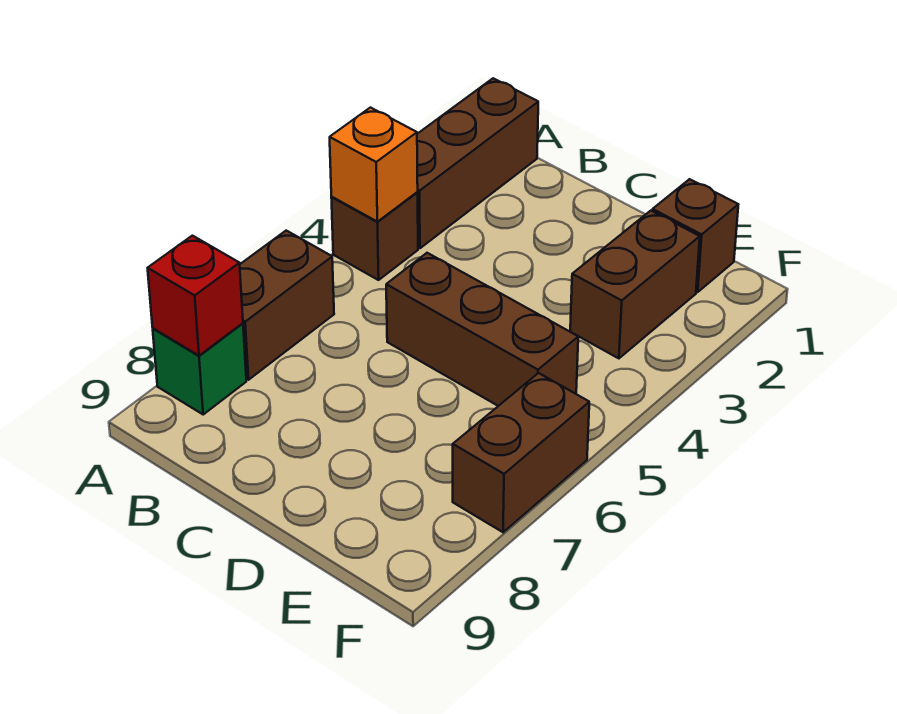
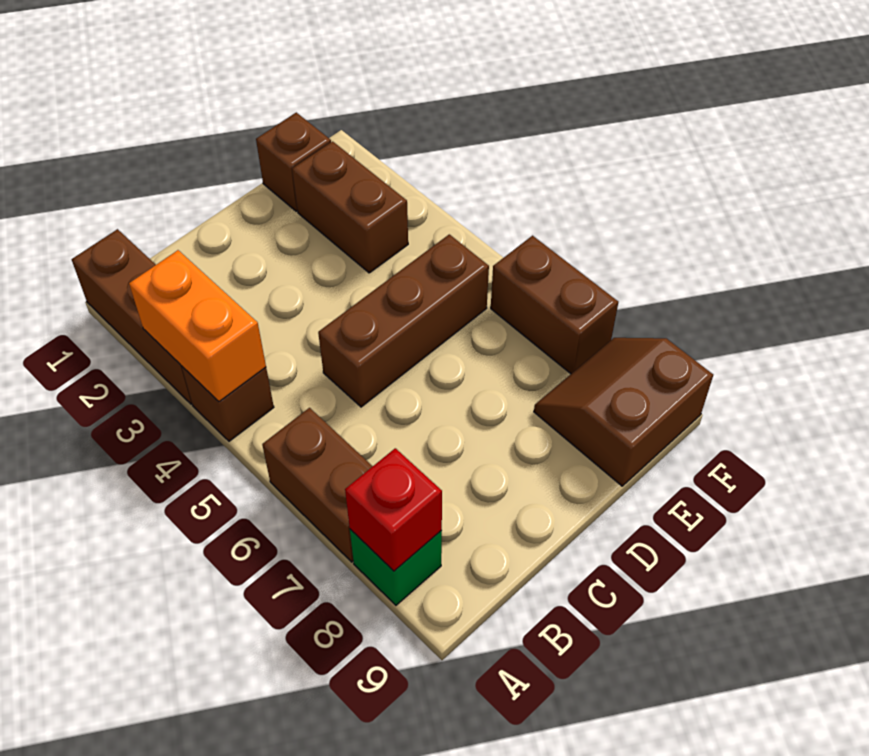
orange 1x1 brick [330,108,418,222] -> orange 1x2 brick [129,250,266,401]
none -> brown 2x2 slope [534,338,713,486]

